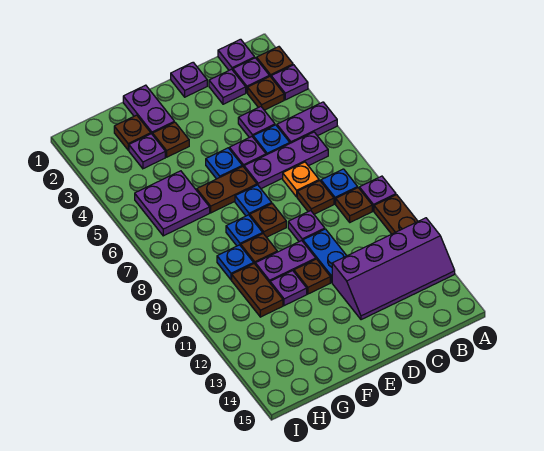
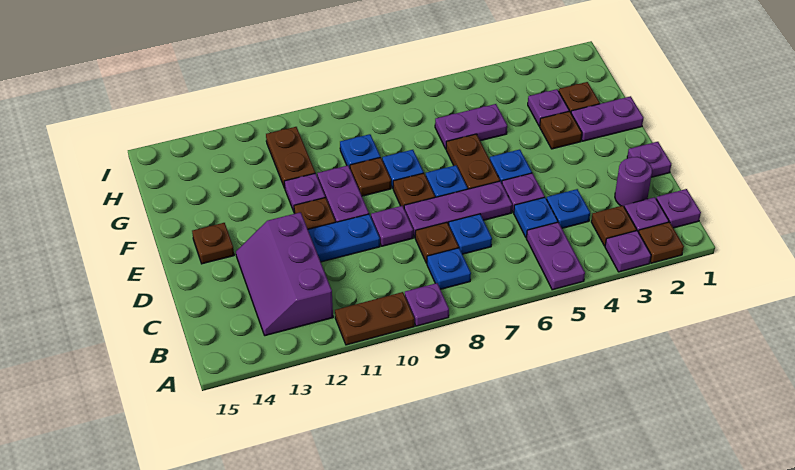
purple 2x4 slope [332,218,455,320] -> purple 2x3 slope [236,212,333,336]
purple 1x3 plate [244,132,328,189] -> purple 1x3 plate turned to [404,181,512,237]
brown 1x1 plate [336,188,372,222] -> brown 1x1 plate moved to [192,223,234,264]
purple 1x1 plate [209,69,246,104] -> purple 1x1 round brick [615,157,652,206]
purple 1x1 plate [238,107,275,138] -> blue 1x1 plate [547,189,590,228]
orange 1x1 plate [283,162,319,197] -> blue 1x1 plate [449,214,492,254]
purple 2x2 plate [135,171,210,236] -> purple 1x2 plate [435,104,507,149]
brown 1x2 plate [232,264,283,317] -> brown 1x2 plate turned to [266,127,315,188]

